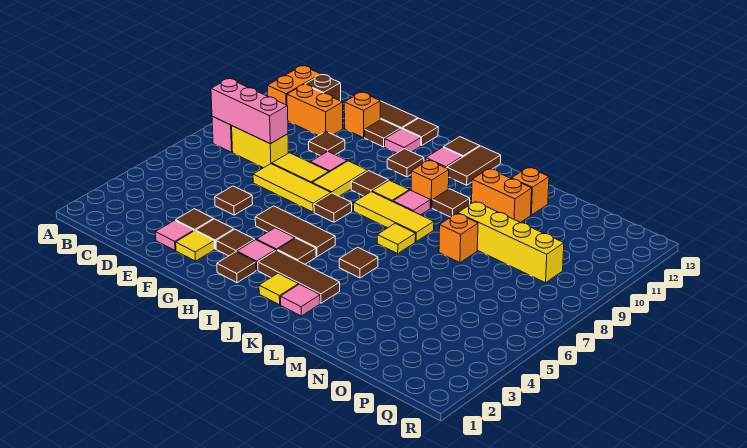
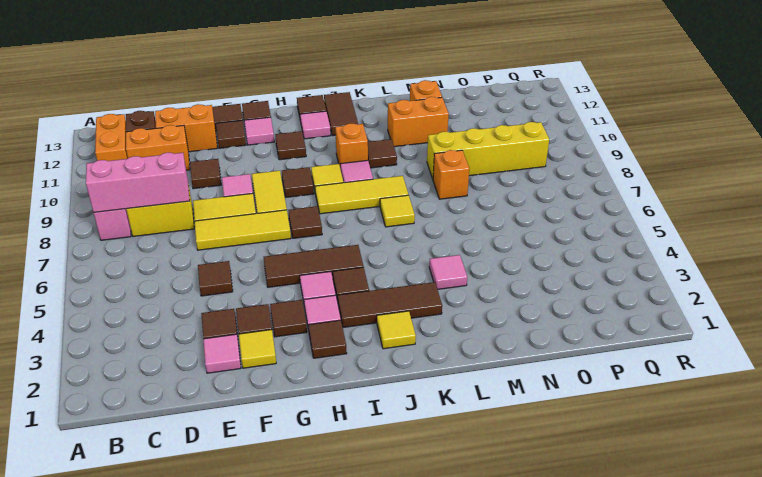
orange 1x1 brick [344,92,380,138] -> orange 1x2 brick [155,104,217,152]
pink 1x1 tile [281,284,320,316] -> pink 1x1 tile moved to [429,255,467,289]
brown 1x1 tile [339,247,378,278] -> none

